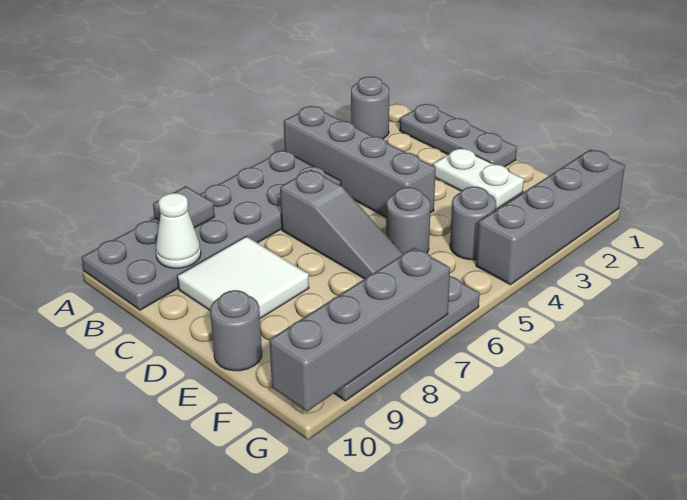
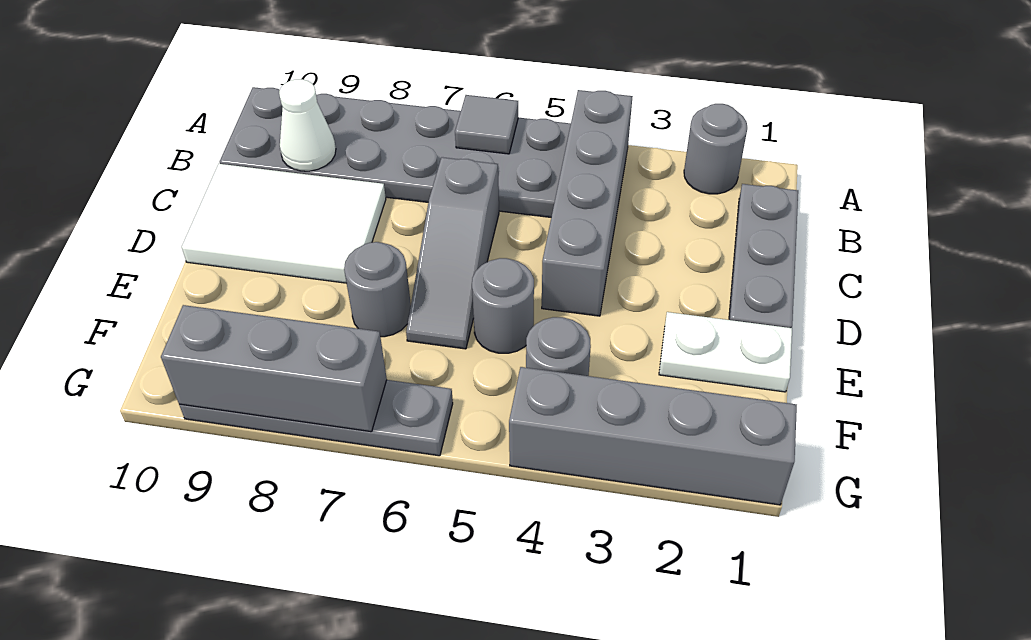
grey 1x1 tile [153,186,215,228] -> grey 1x1 tile moved to [455,95,518,154]
white 2x2 tile [177,236,309,318] -> white 2x3 tile [182,164,386,283]
white 1x2 plate [433,148,524,209] -> white 1x2 plate turned to [659,312,792,392]
grey 1x1 round brick [210,290,262,371] -> grey 1x1 round brick moved to [344,242,411,337]
grey 1x4 brick [269,248,450,412] -> grey 1x3 brick [161,305,387,432]

